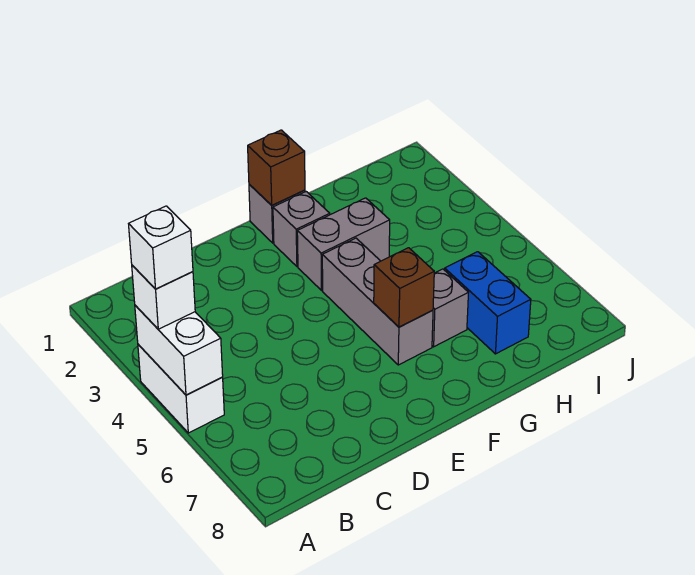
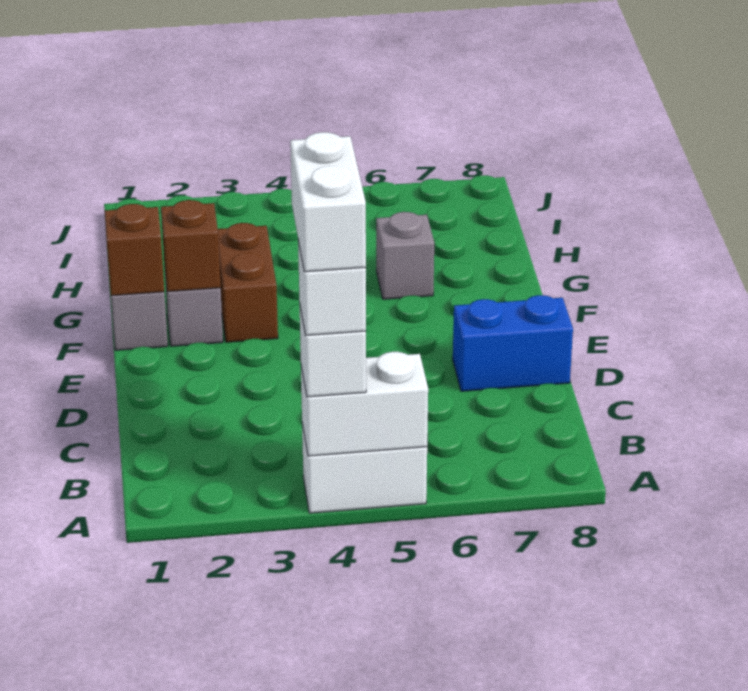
none -> white 1x2 brick [290,132,366,272]
grey 1x2 brick [297,198,390,290] -> brown 1x2 brick [218,223,278,342]
grey 1x3 brick [322,238,433,365] -> none
brown 1x1 brick [374,248,434,327] -> brown 1x1 brick moved to [161,200,221,292]
blue 1x2 brick [445,252,531,354] -> blue 1x2 brick moved to [453,295,573,391]

